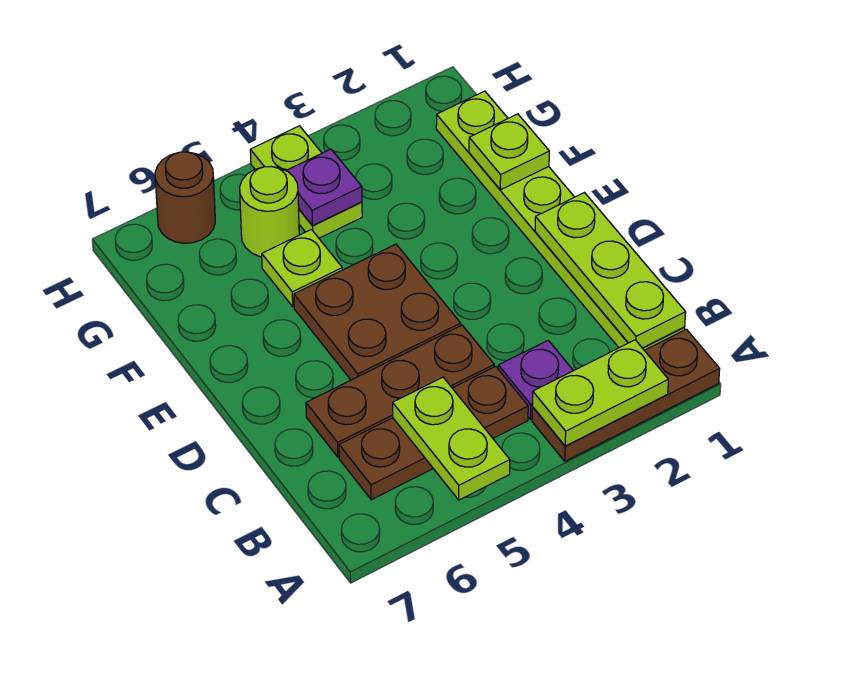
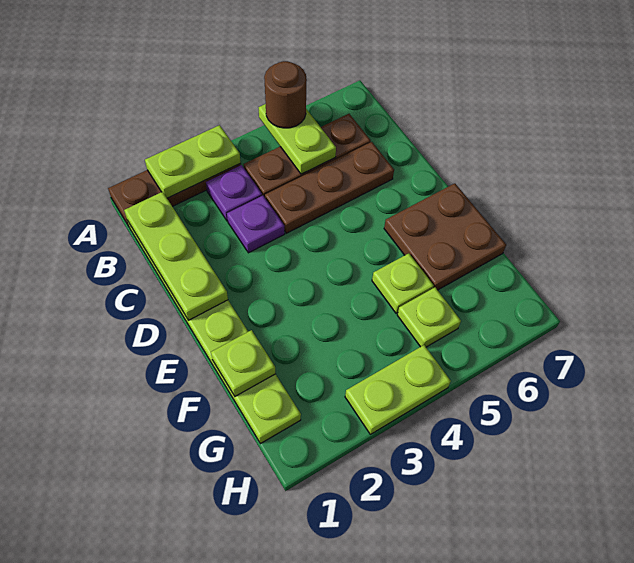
brown 2x2 plate [294,244,461,380] -> brown 2x2 plate moved to [384,183,506,290]
lime 1x2 plate [250,126,362,238] -> lime 1x2 plate turned to [345,345,451,434]
purple 1x1 plate [286,149,362,226] -> purple 1x1 plate moved to [227,196,285,253]
lime 1x1 round brick [240,167,299,257] -> lime 1x1 plate [397,287,461,347]
brown 1x1 round brick [155,152,215,243] -> brown 1x1 round brick moved to [264,61,307,128]

